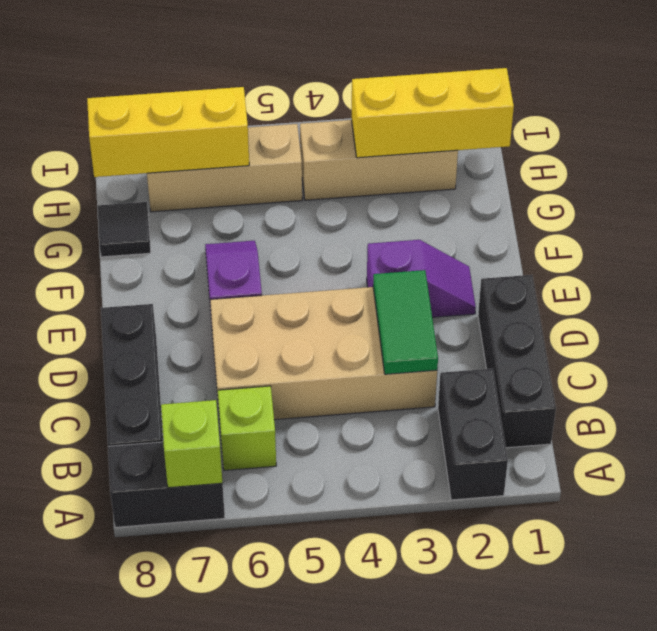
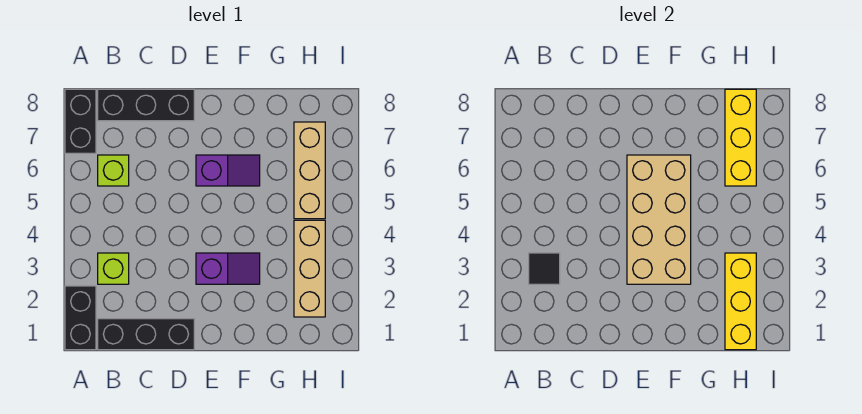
black 1x2 brick [438,369,508,500] -> black 1x2 brick turned to [65,286,96,350]
lime 1x1 brick [161,400,222,488] -> lime 1x1 brick moved to [98,253,129,284]
tan 2x4 brick [210,287,437,420] -> tan 2x4 brick moved to [627,155,691,284]
green 1x2 tile [373,270,438,374] -> none
purple 1x2 slope [367,240,476,317] -> purple 1x2 slope turned to [196,253,260,284]
black 1x1 tile [98,202,151,257] -> black 1x1 tile moved to [529,253,560,284]

